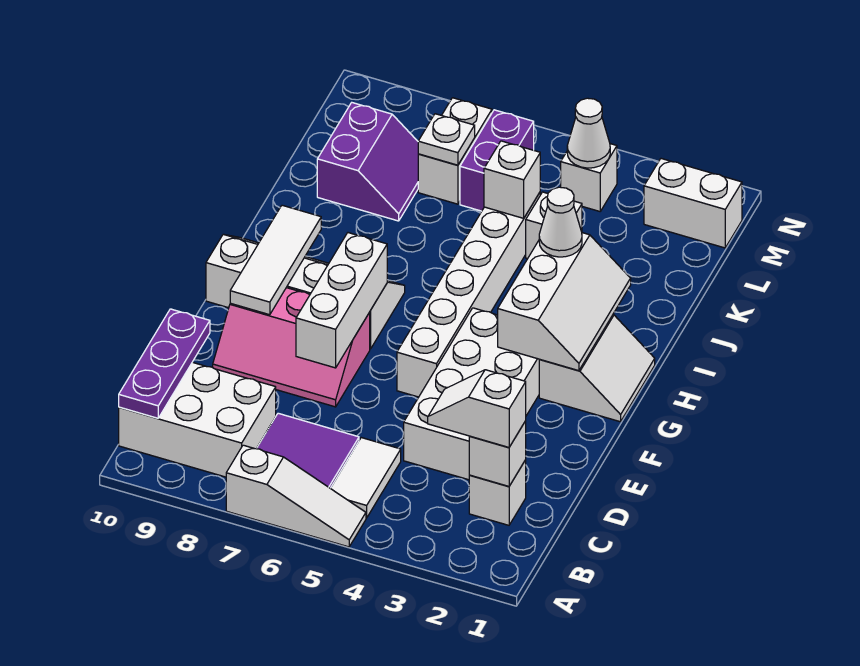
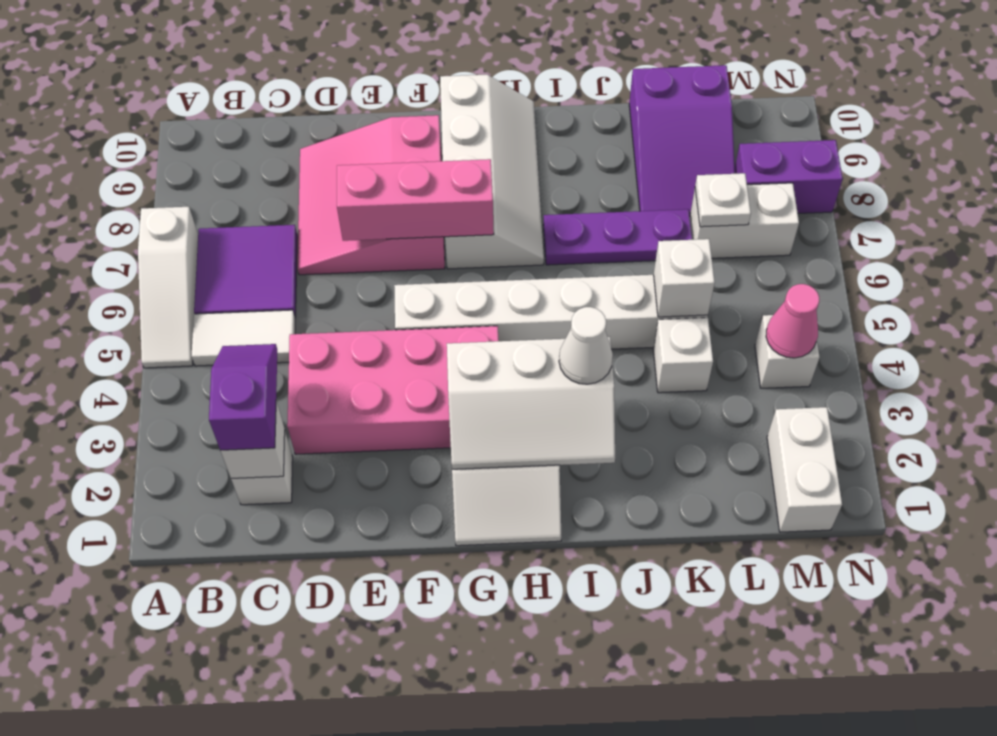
white 2x3 brick [119,362,276,477] -> none
purple 1x3 plate [119,309,210,418] -> purple 1x3 plate moved to [543,209,692,265]
white 1x2 slope [428,370,526,448] -> purple 1x2 slope [209,344,277,450]
white 2x4 brick [404,308,539,480] -> pink 2x4 brick [287,326,499,454]
pink 2x3 slope [213,288,370,407] -> pink 3x3 slope [298,115,445,275]
white 1x3 brick [296,233,387,368] -> pink 1x3 brick [337,159,494,241]
white 1x3 tile [230,205,321,315] -> none
purple 2x2 slope [317,103,418,221] -> purple 2x3 slope [629,65,735,215]
purple 1x2 brick [460,110,534,211] -> purple 1x2 brick moved to [735,140,843,213]
white 1x1 cone [567,98,610,168] -> pink 1x1 cone [766,284,819,358]

